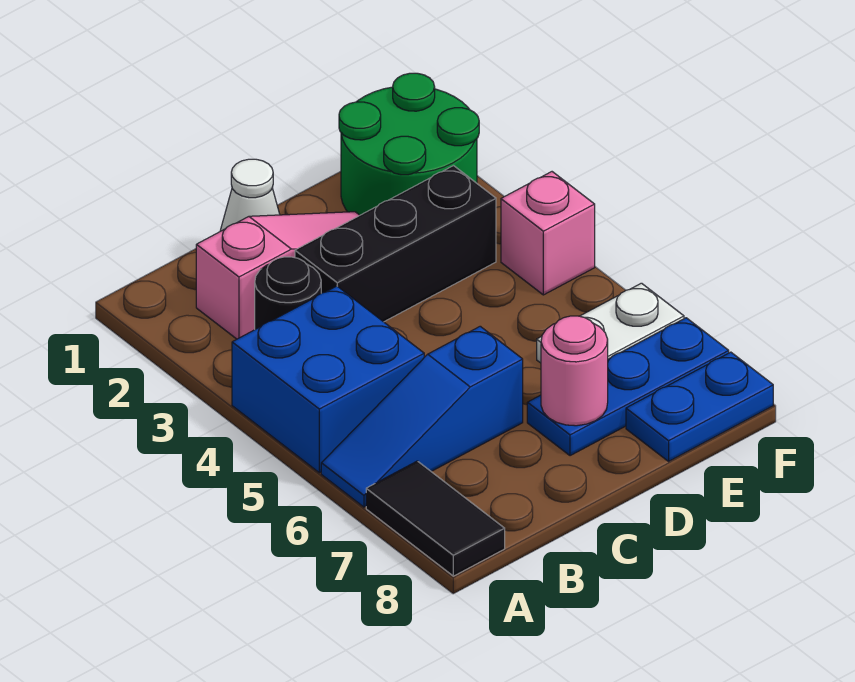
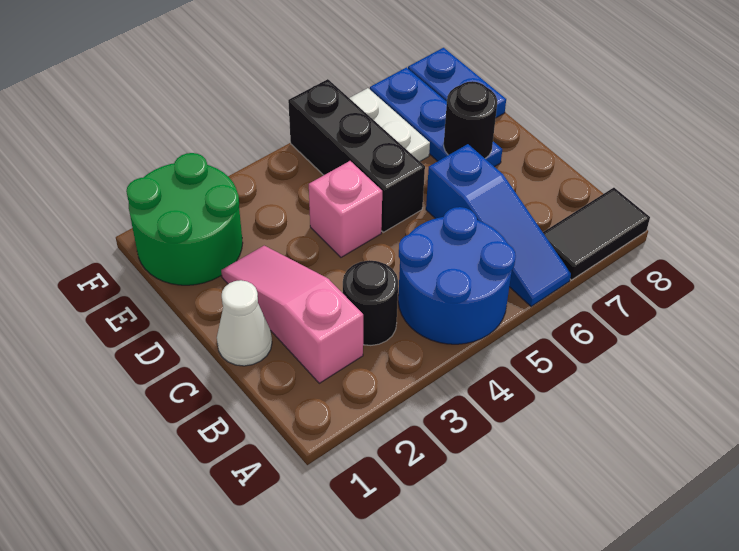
blue 2x2 brick [232,286,424,473] -> blue 2x2 round brick [398,207,516,344]
black 1x3 brick [295,166,496,322] -> black 1x3 brick moved to [288,79,425,232]
pink 1x1 round brick [541,316,608,426] -> black 1x1 round brick [444,81,497,158]
pink 1x1 brick [501,172,595,295] -> pink 1x1 brick moved to [309,161,382,257]

